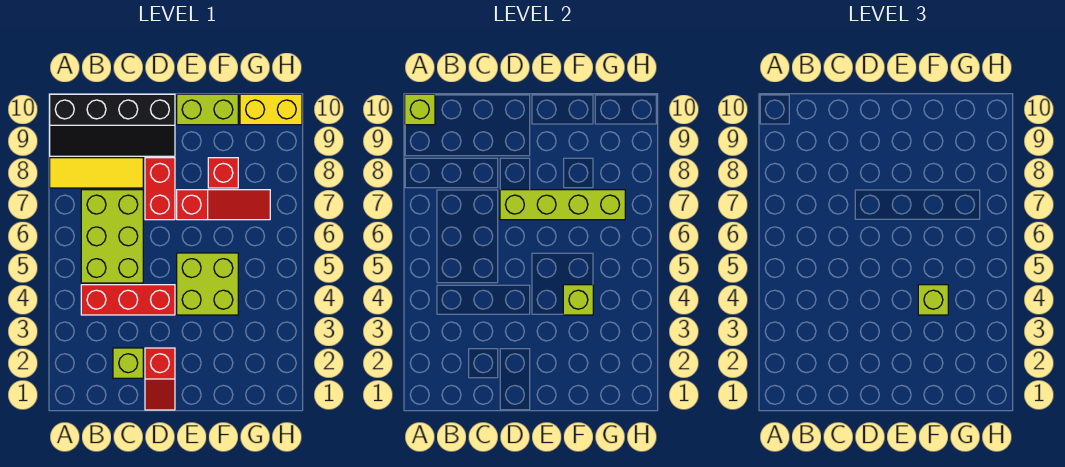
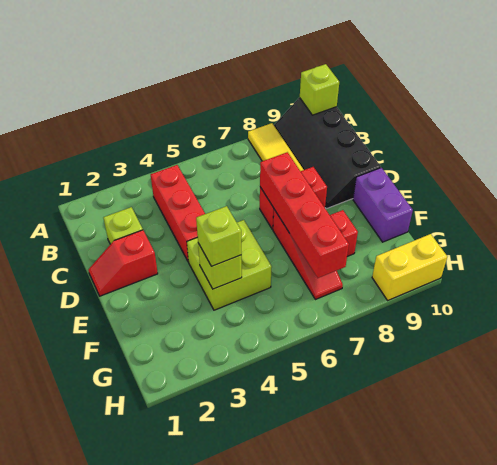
lime 2x3 brick [81,190,143,283] -> none
lime 1x4 brick [500,190,625,220] -> red 1x4 brick [260,152,349,278]
lime 1x2 brick [177,94,238,125] -> purple 1x2 brick [353,168,413,242]
yellow 1x2 brick [240,94,302,125] -> yellow 1x2 brick turned to [372,234,447,300]

